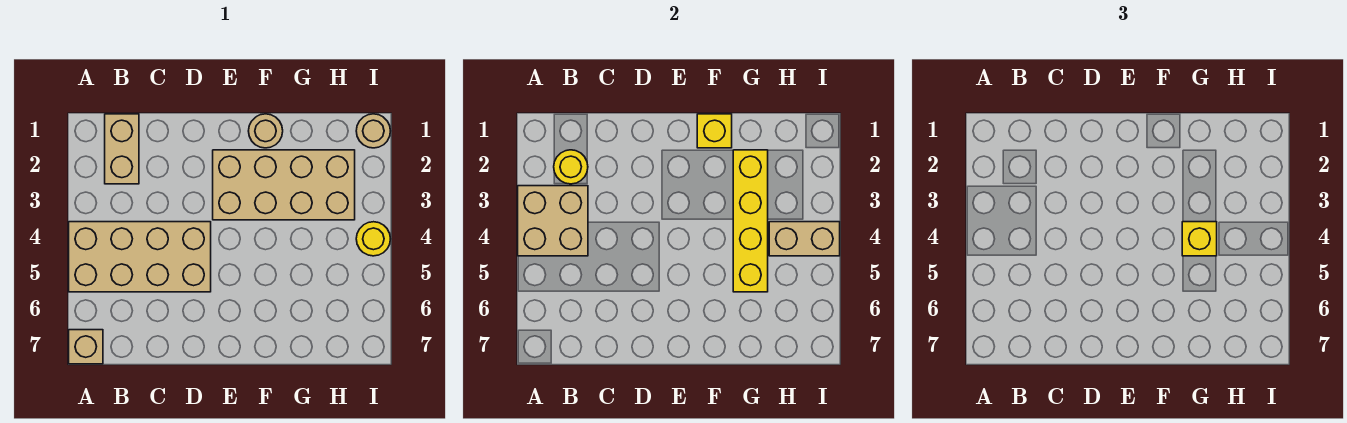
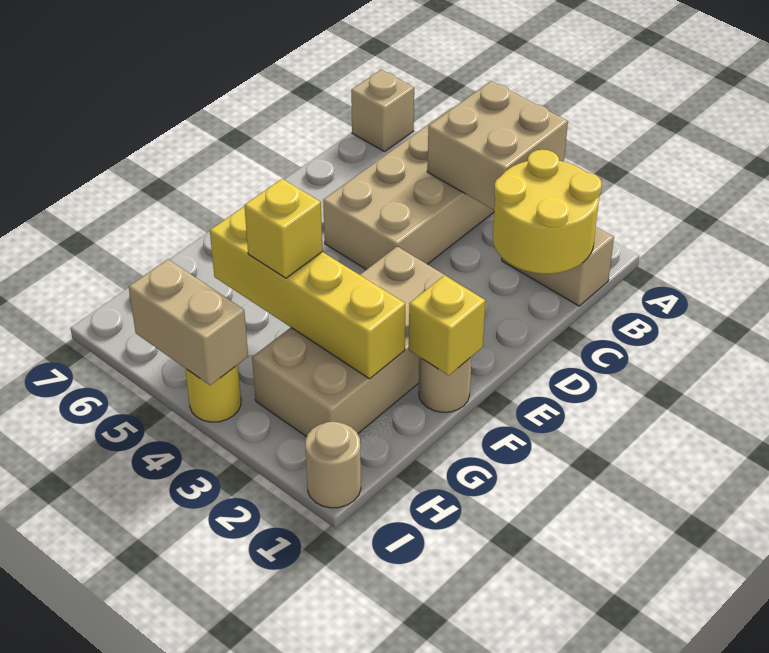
yellow 1x1 round brick [554,150,588,184] -> yellow 2x2 round brick [493,150,602,274]
tan 1x2 brick [769,222,840,256] -> tan 1x2 brick turned to [129,259,248,385]

